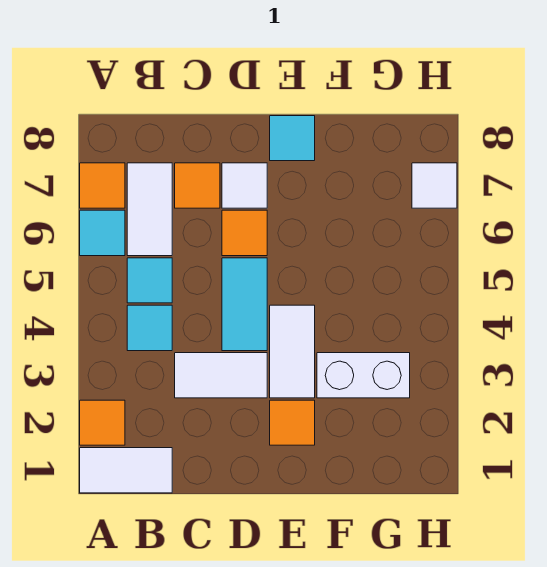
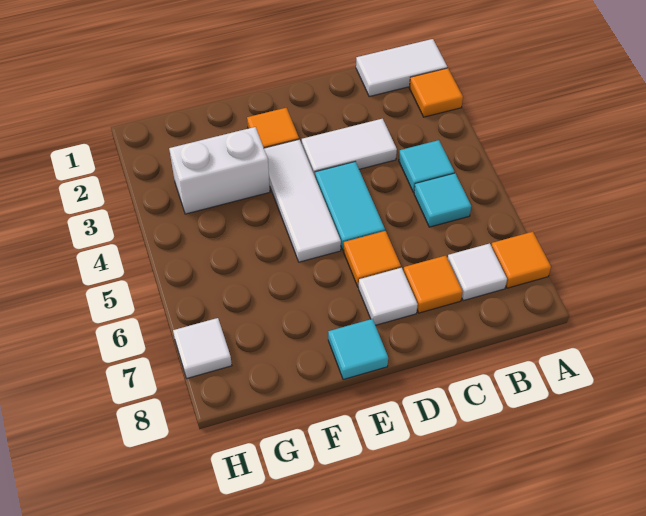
cyan 1x1 tile [80,210,125,256] -> none
white 1x2 tile [127,163,172,256] -> white 1x1 tile [448,243,507,301]
white 1x2 tile [270,305,315,398] -> white 1x3 tile [264,140,341,262]

